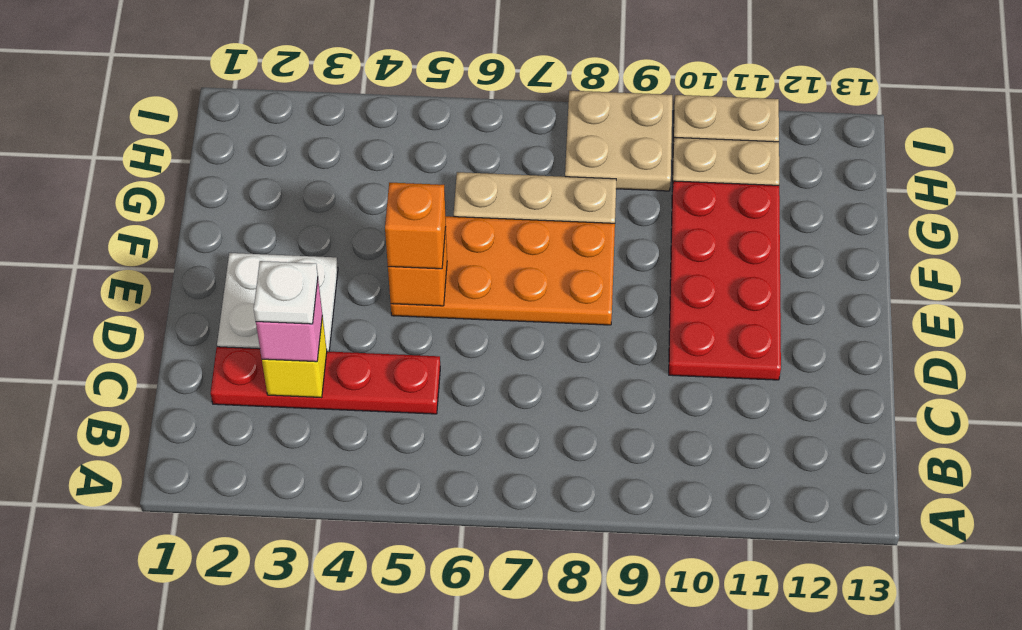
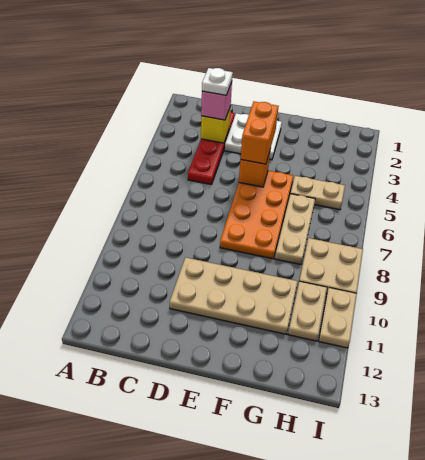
red 2x4 plate [669,181,781,380] -> tan 2x4 plate [170,257,298,334]
orange 1x1 brick [385,182,446,269] -> orange 1x2 brick [241,102,279,164]
none -> tan 1x2 plate [290,176,345,210]

